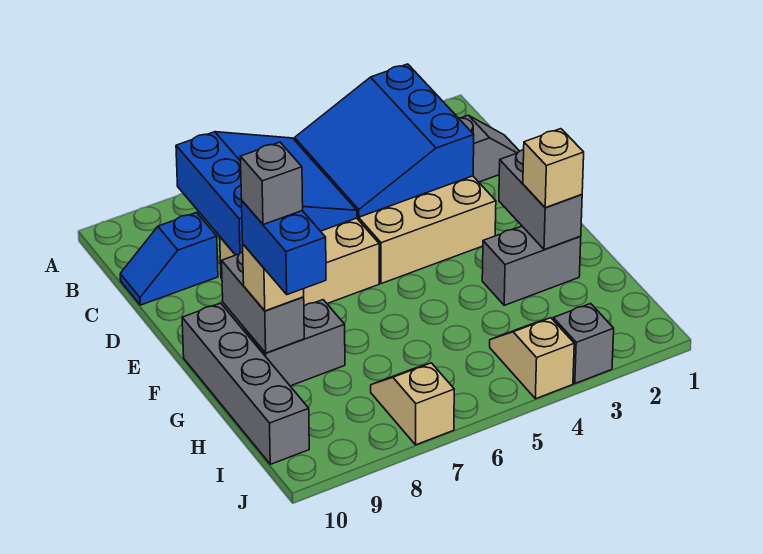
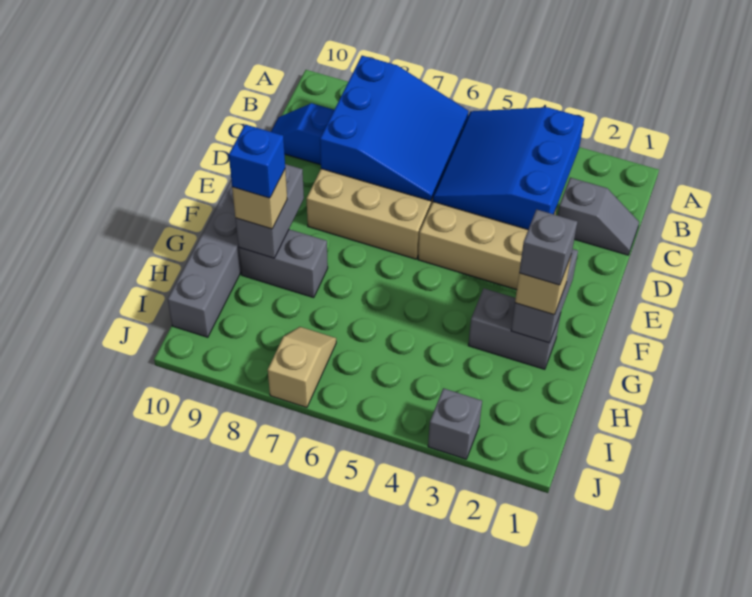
blue 1x2 brick [242,201,326,295] -> blue 1x1 brick [229,124,285,198]
grey 1x1 brick [240,142,303,225] -> grey 1x1 brick moved to [519,209,577,285]
tan 1x2 slope [490,318,574,399] -> none

